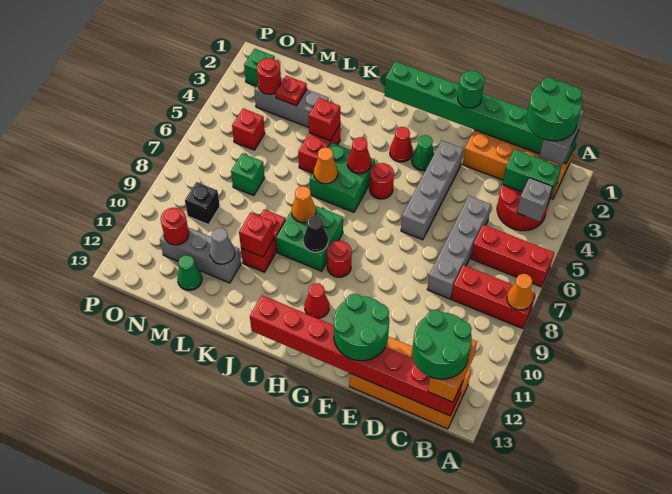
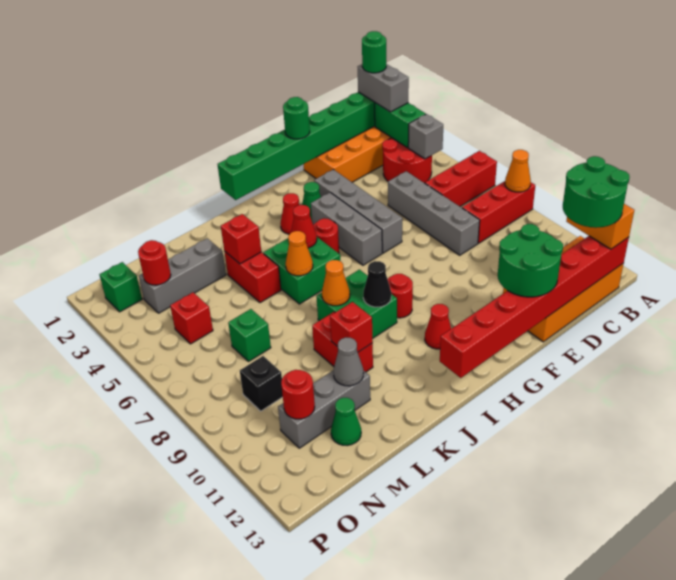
green 2x2 round brick [526,78,582,141] -> green 1x1 round brick [362,31,386,73]
green 1x2 brick [502,149,561,200] -> green 1x2 brick turned to [375,103,426,148]
none -> grey 1x3 brick [311,192,382,265]
red 1x1 plate [276,76,307,106] -> none

